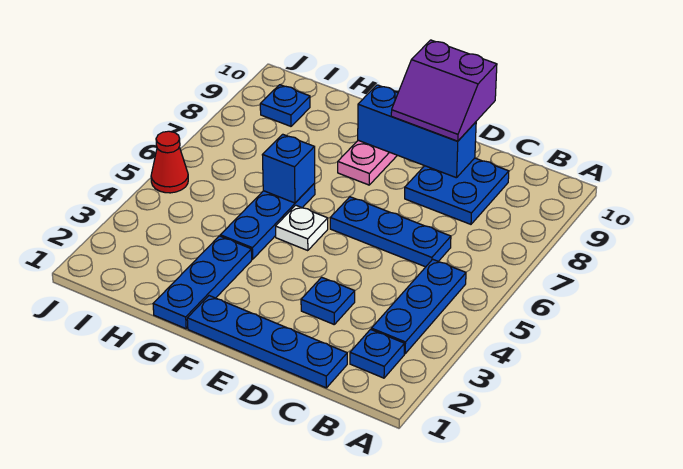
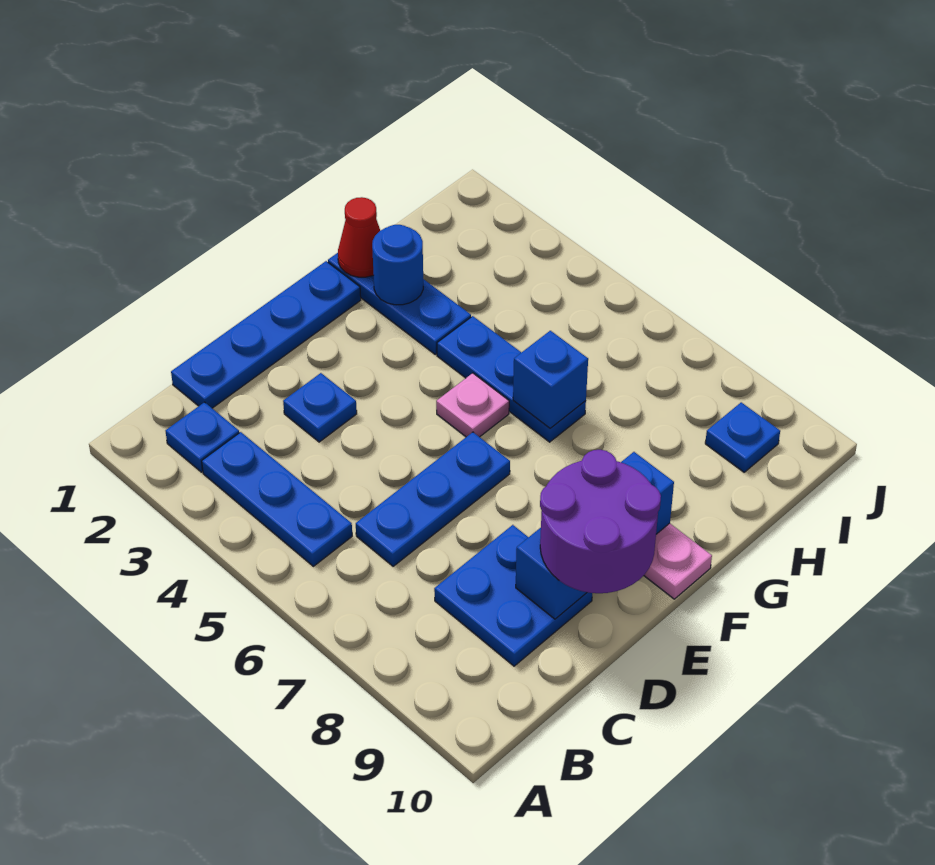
purple 2x2 slope [391,40,497,141] -> purple 2x2 round brick [540,450,661,593]
white 1x1 plate [276,205,328,251] -> pink 1x1 plate [436,373,509,437]
none -> blue 1x1 round brick [372,225,423,305]
red 1x1 cone [151,131,188,193] -> red 1x1 cone moved to [338,197,380,277]

